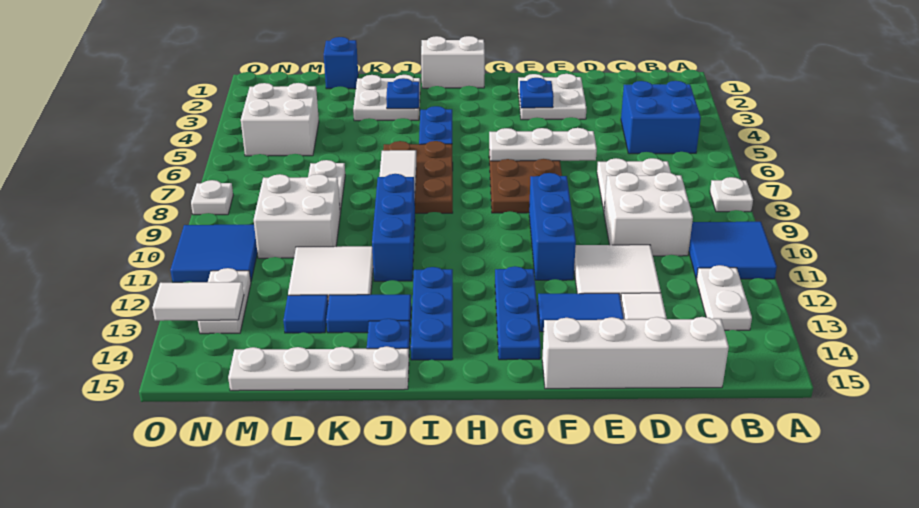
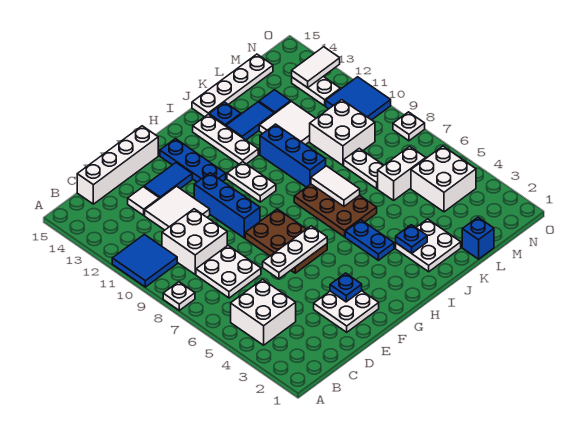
blue 2x2 brick [621,81,701,154] -> white 2x2 brick [231,280,296,345]
white 1x2 plate [696,265,752,330] -> white 1x2 plate moved to [227,162,276,202]
white 1x2 brick [421,36,485,88] -> white 1x2 brick moved to [378,147,426,200]
blue 1x3 plate [411,267,453,360] -> white 1x3 plate [193,114,258,164]

